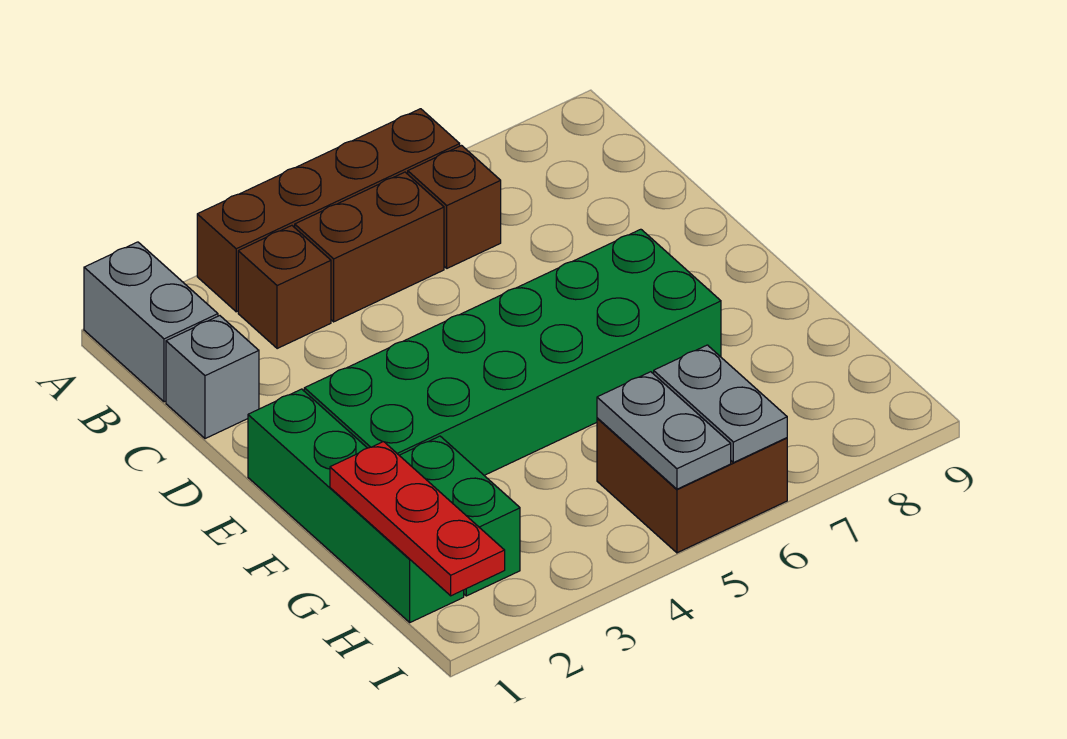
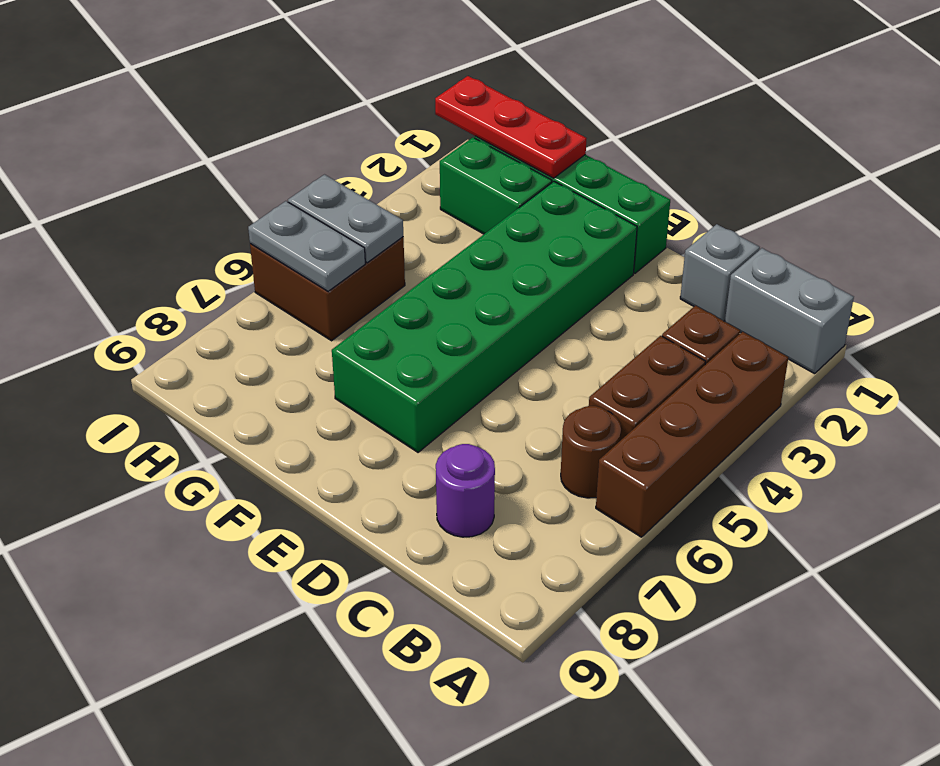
brown 1x1 brick [408,146,501,268] -> brown 1x1 round brick [561,406,621,498]
none -> purple 1x1 round brick [436,444,495,537]

